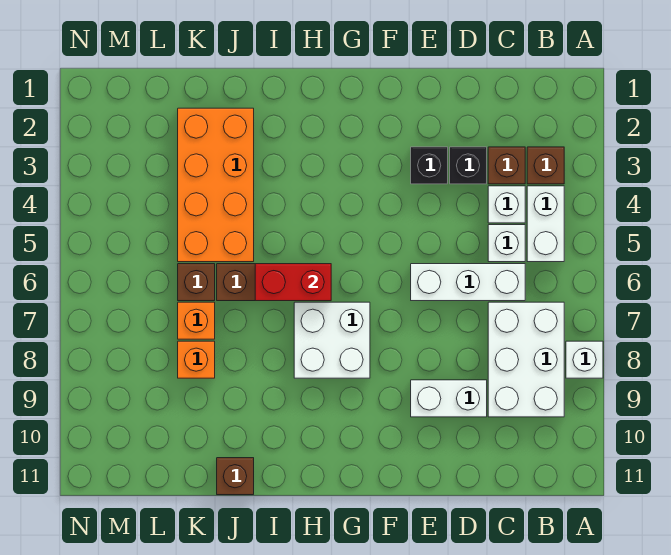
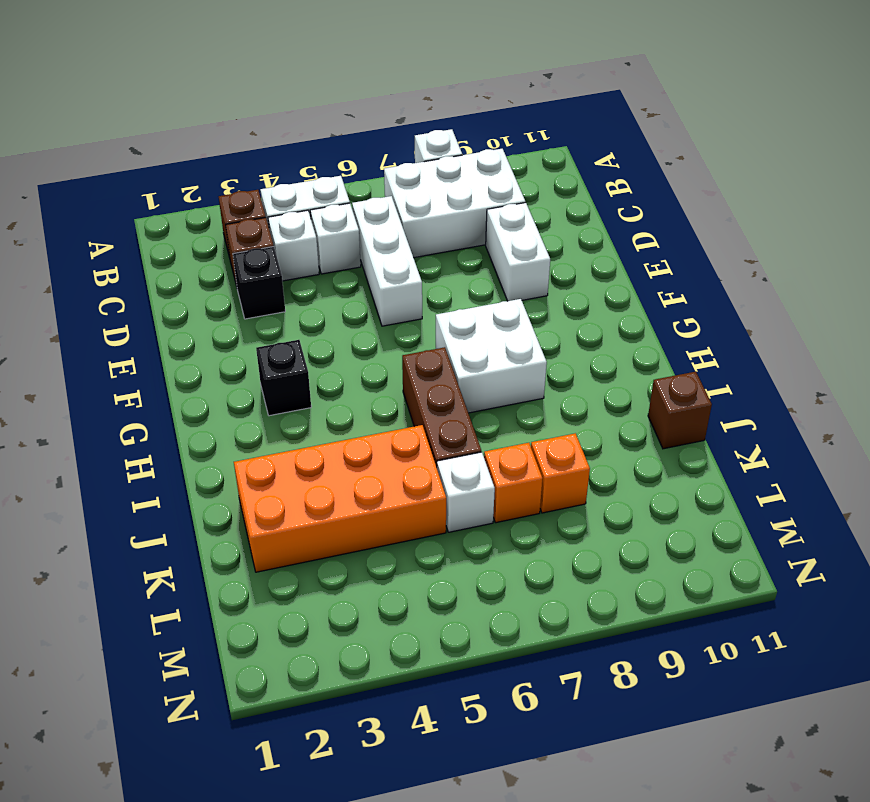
black 1x1 brick [411,147,448,184] -> black 1x1 brick moved to [256,340,311,416]
red 1x2 brick [255,264,331,301] -> none
brown 1x1 brick [178,264,215,301] -> white 1x1 brick [437,452,495,532]

